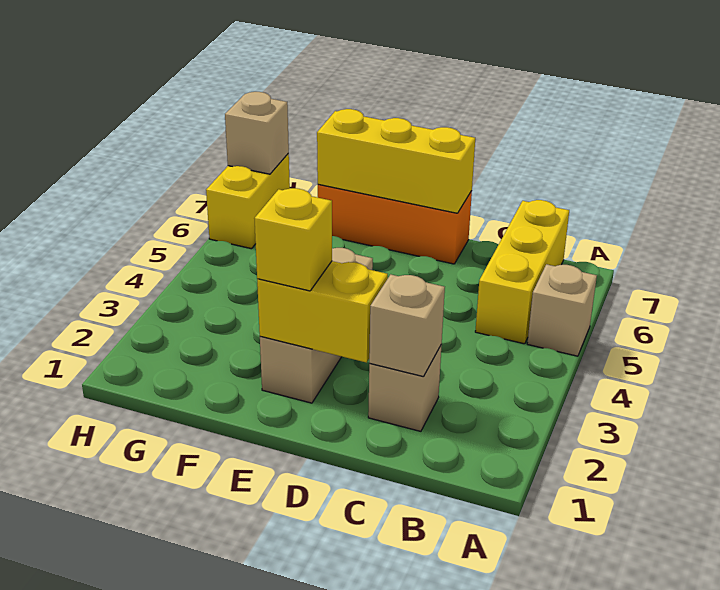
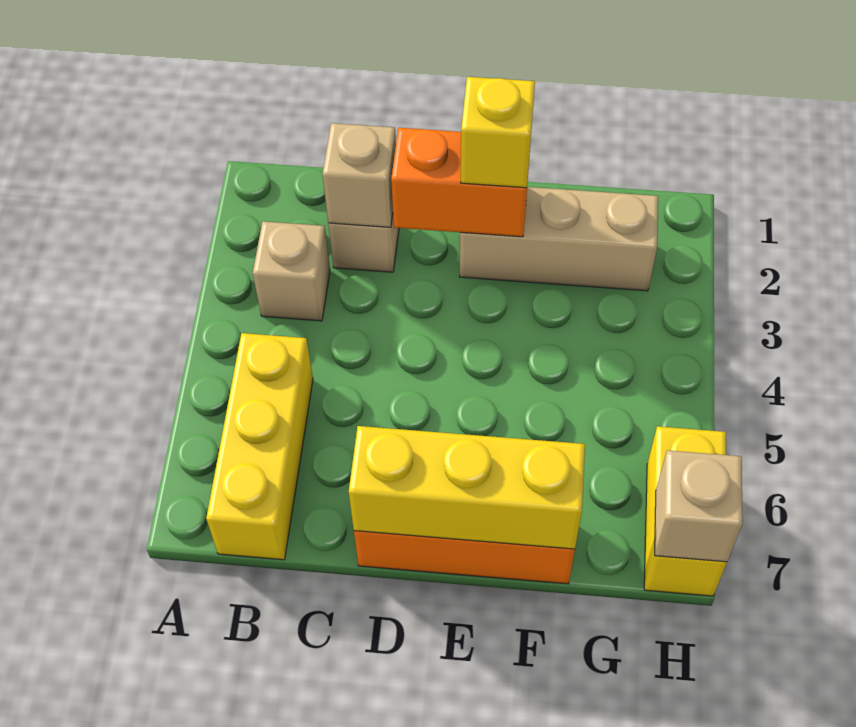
tan 1x1 brick [527,264,597,356] -> tan 1x1 brick moved to [253,221,330,321]
yellow 1x2 brick [257,261,388,363] -> orange 1x2 brick [391,128,529,237]
tan 1x3 brick [260,248,373,403] -> tan 1x3 brick turned to [460,187,658,291]

